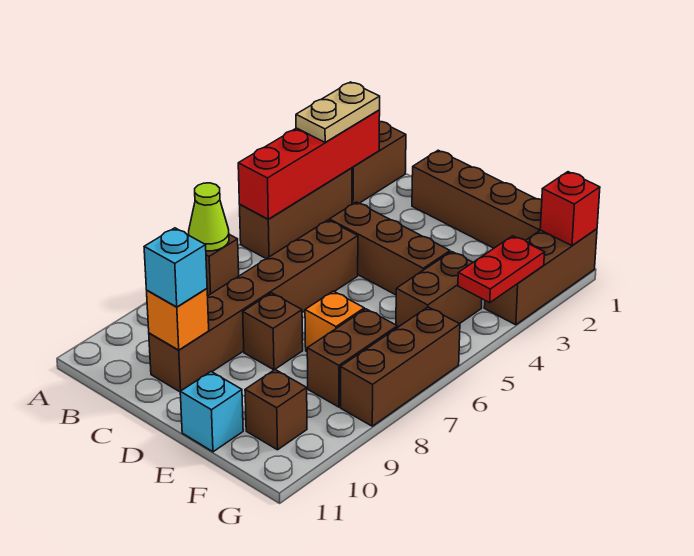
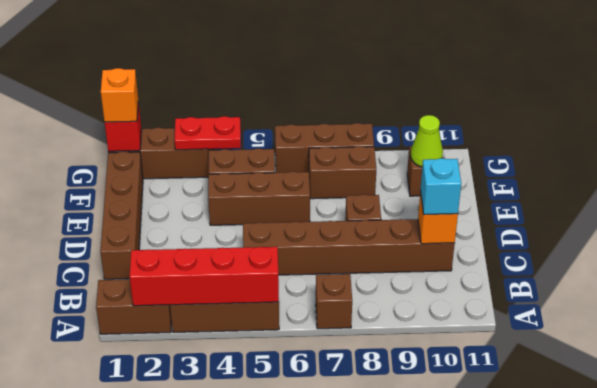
tan 1x2 plate [296,82,380,142] -> none
lime 1x1 cone [189,183,229,251] -> lime 1x1 cone moved to [411,115,443,167]
brown 1x3 brick [329,202,450,295] -> brown 1x3 brick turned to [208,172,310,225]
orange 1x1 brick [305,291,364,351] -> orange 1x1 brick moved to [101,68,138,122]
cyan 1x1 brick [180,372,243,452] -> none

